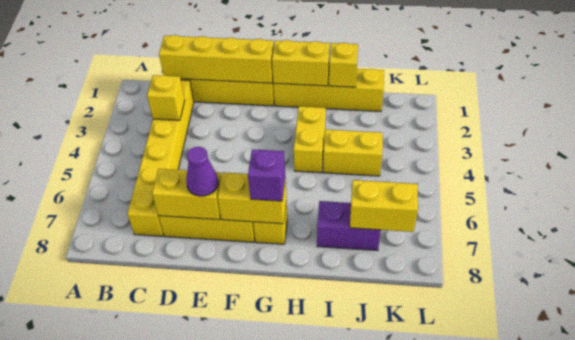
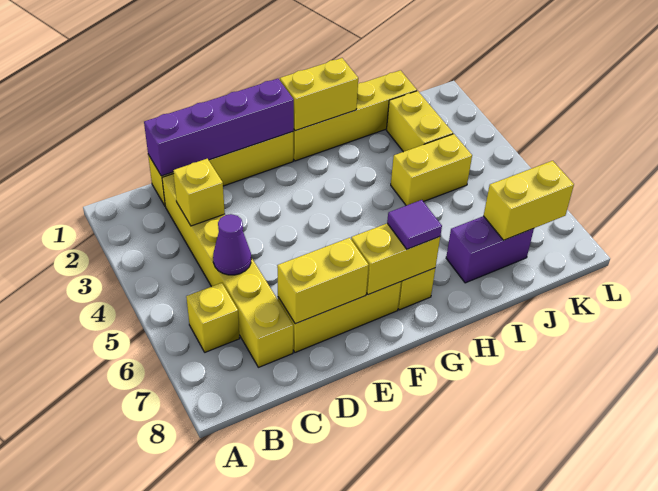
yellow 1x4 brick [159,35,274,83] -> purple 1x4 brick [144,79,294,176]
purple 1x1 cone [186,147,218,196] -> purple 1x1 cone moved to [213,214,251,275]
purple 1x1 brick [248,149,285,201] -> purple 1x1 tile [387,200,442,249]
yellow 1x2 brick [294,106,326,173] -> yellow 1x2 brick moved to [386,91,453,152]
yellow 1x1 brick [329,43,358,87] -> yellow 1x1 brick moved to [186,283,240,352]

